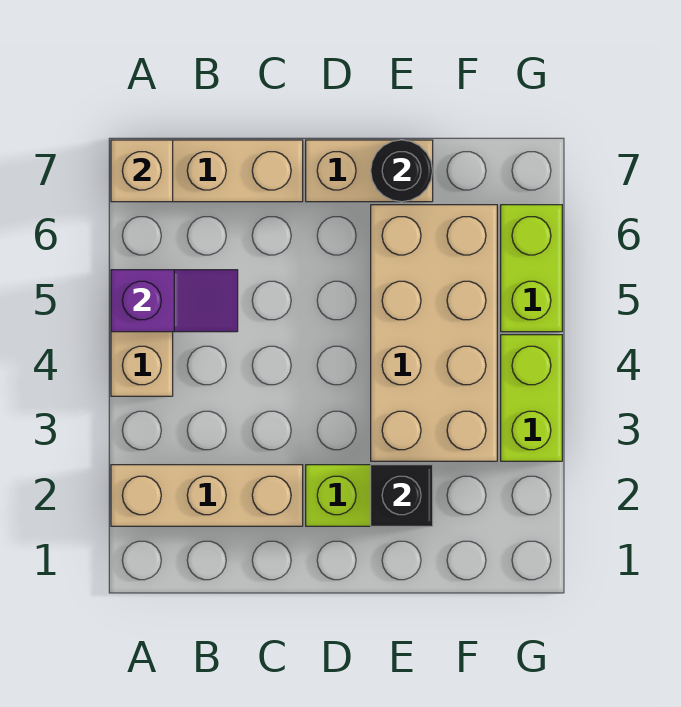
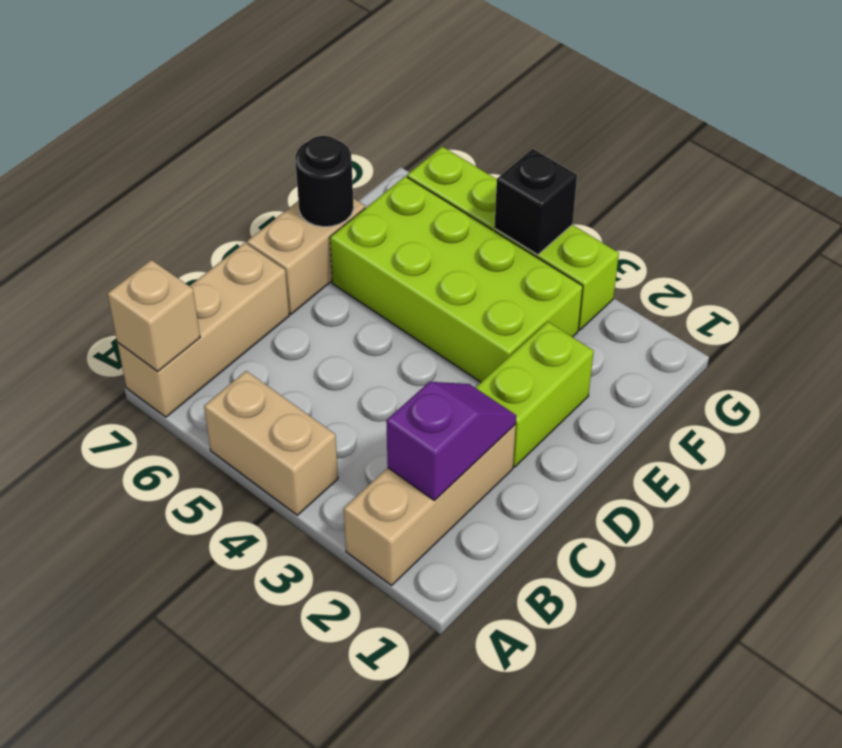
purple 1x2 slope [111,270,238,332] -> purple 1x2 slope moved to [386,382,516,500]
black 1x1 brick [371,465,433,526] -> black 1x1 brick moved to [495,149,577,255]
tan 2x4 brick [371,205,497,461] -> lime 2x4 brick [330,176,583,382]

